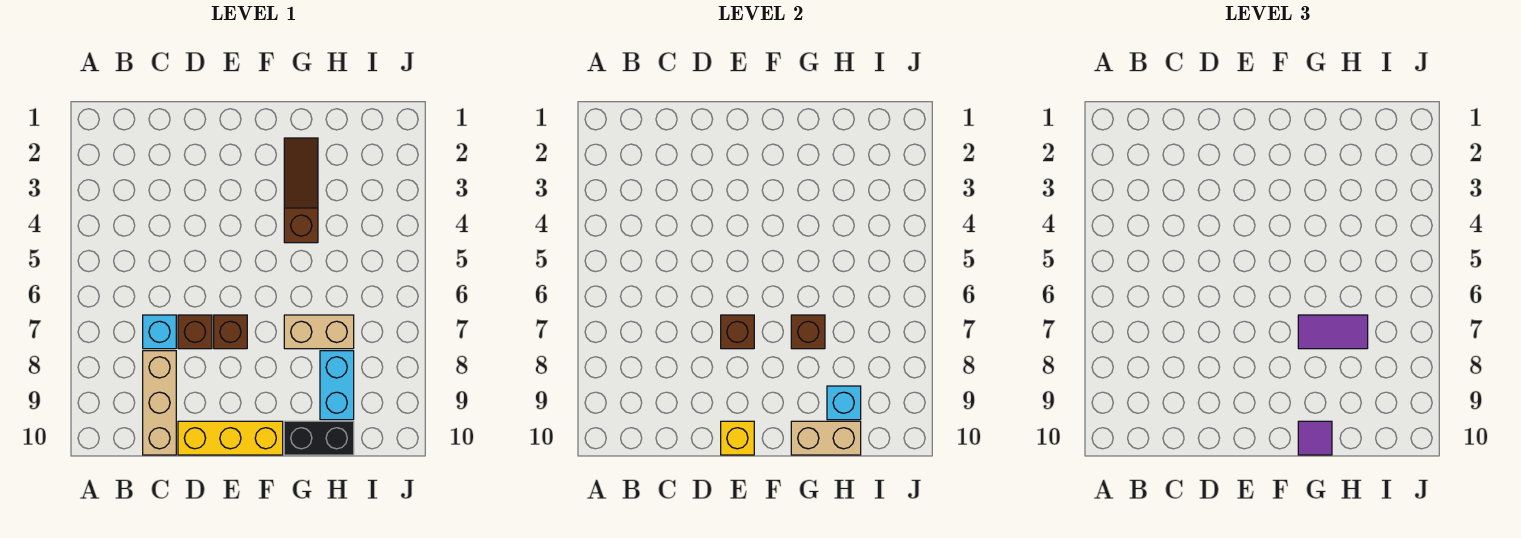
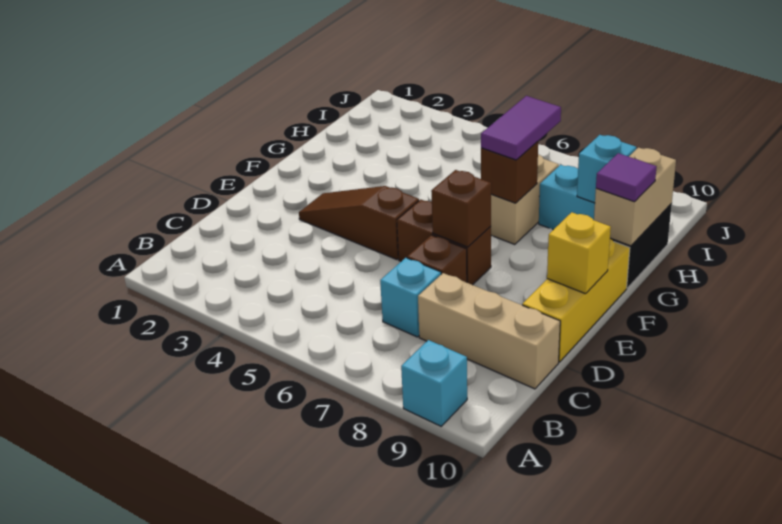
none -> cyan 1x1 brick [401,340,467,426]
brown 1x1 brick [214,315,247,349] -> brown 1x2 brick [397,200,491,285]
brown 1x3 slope [284,138,318,243] -> brown 1x3 slope moved to [299,186,419,260]

